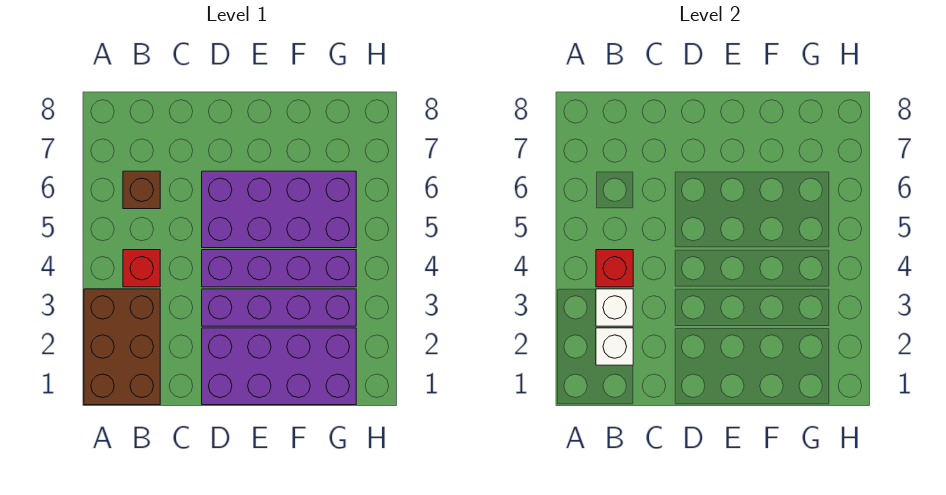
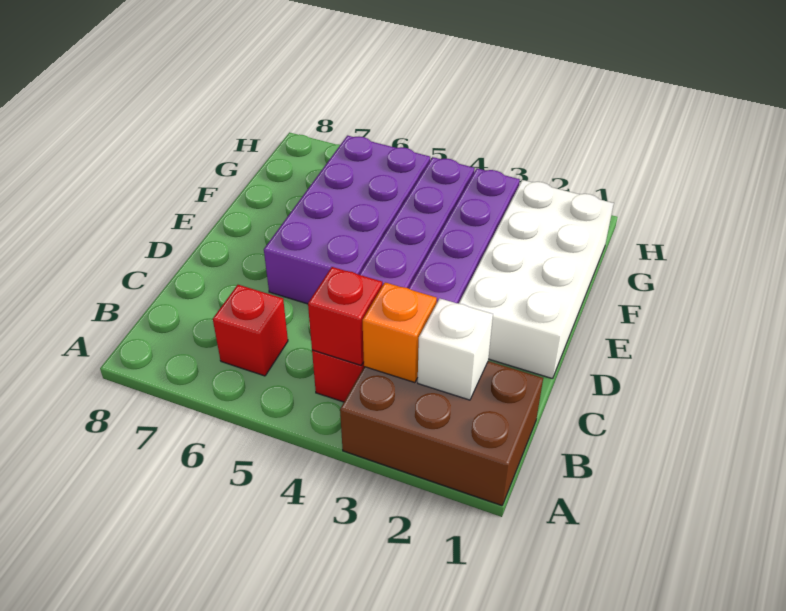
white 1x1 brick [596,289,633,326] -> orange 1x1 brick [363,282,437,383]
brown 1x1 brick [123,171,160,209] -> red 1x1 brick [213,285,288,376]
purple 2x4 brick [202,328,356,405] -> white 2x4 brick [459,180,614,379]

